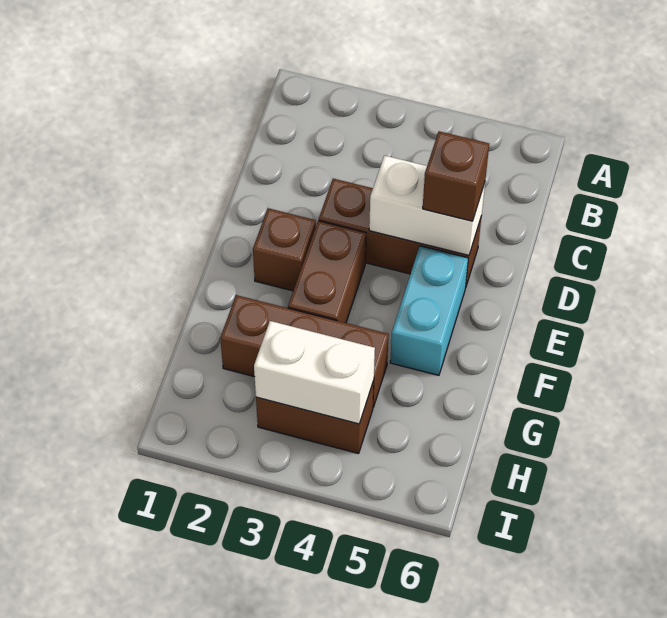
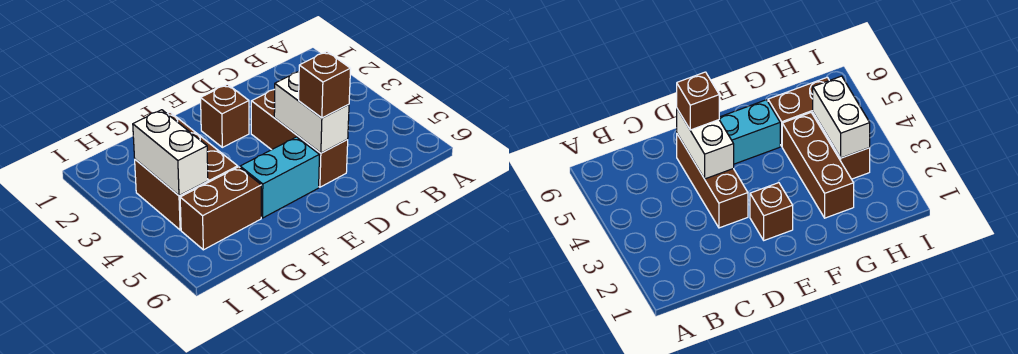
brown 1x2 brick [288,221,366,323] -> brown 1x2 brick moved to [180,167,261,250]

